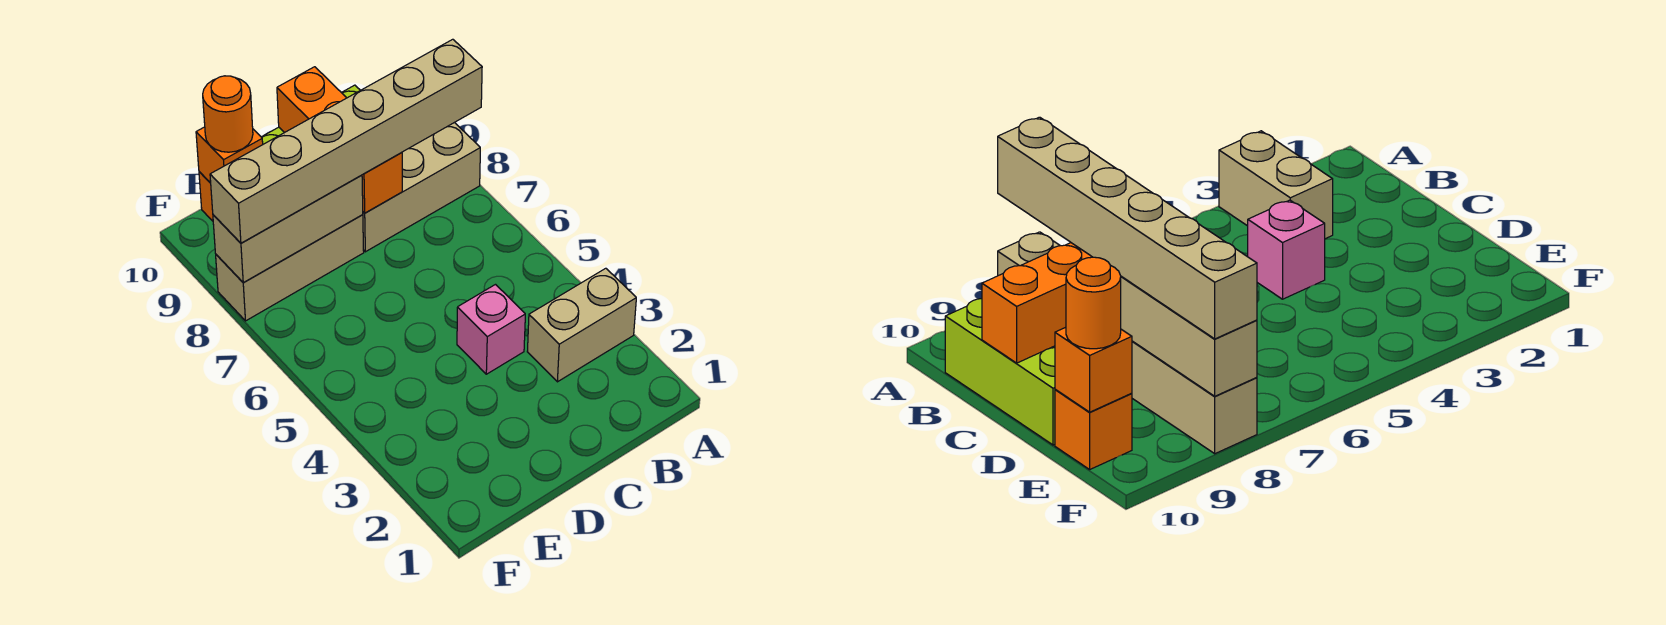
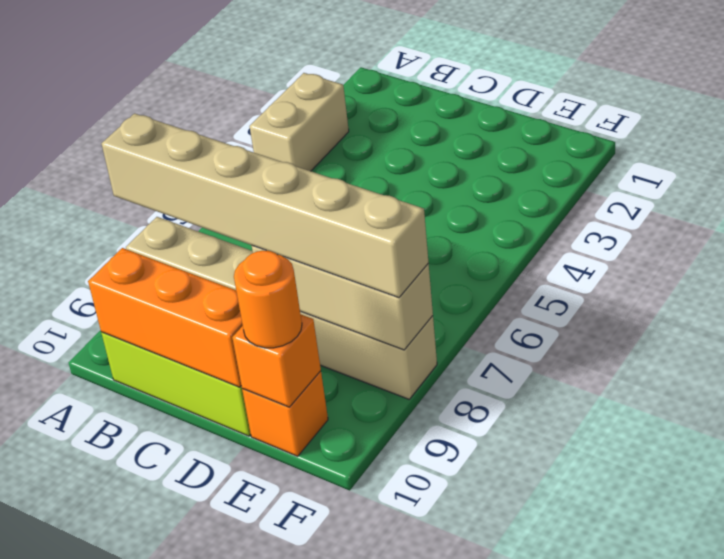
tan 1x2 brick [527,268,636,382] -> tan 1x2 brick turned to [250,73,349,171]
pink 1x1 brick [457,285,525,374] -> none
orange 1x3 brick [277,67,402,213] -> orange 1x3 brick turned to [88,248,243,387]

